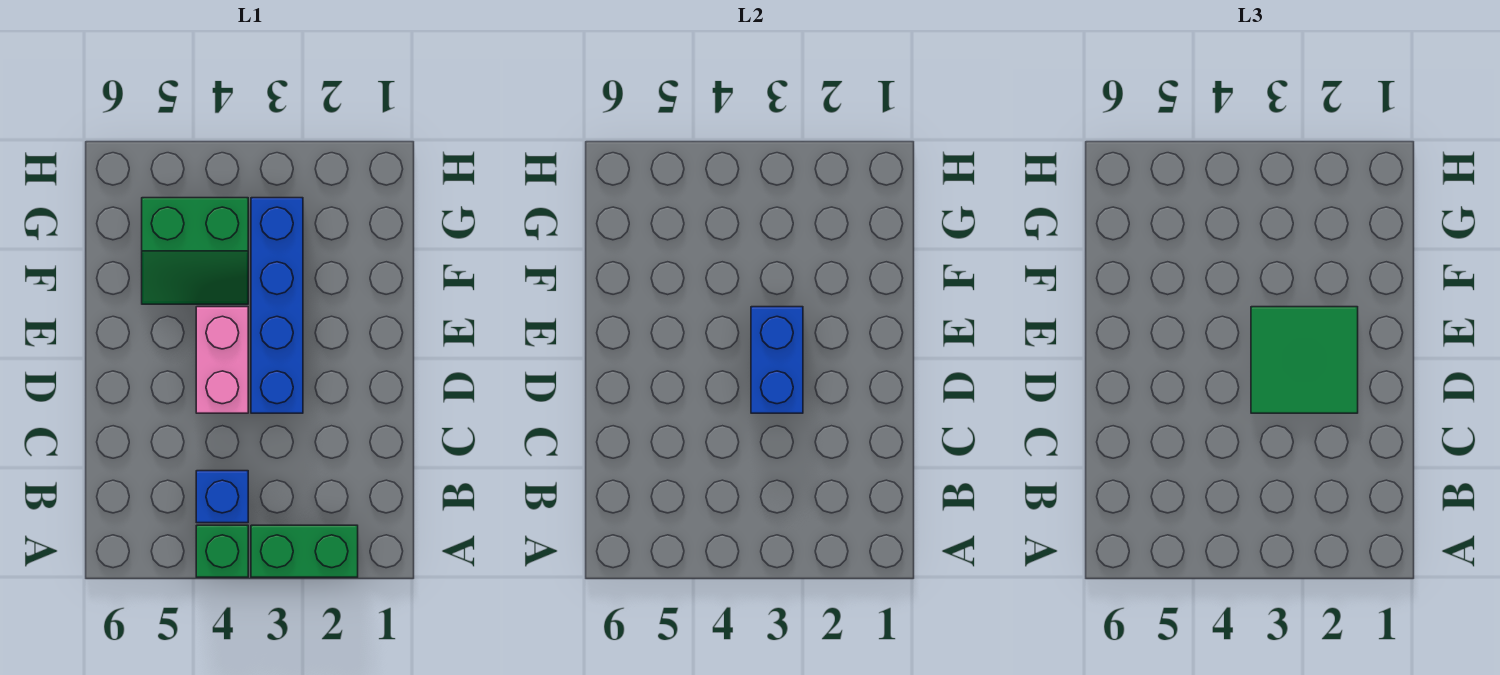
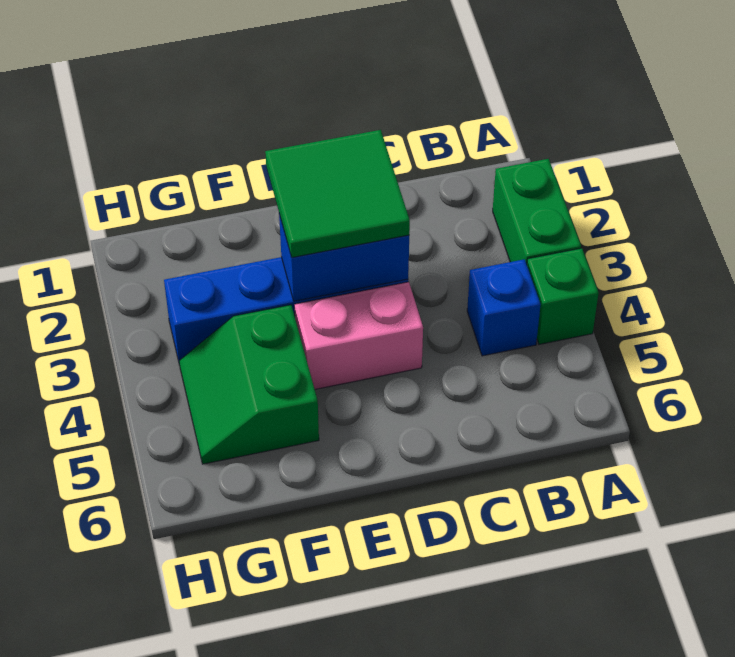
green 2x2 slope [142,198,248,304] -> green 2x2 slope turned to [179,305,319,464]

